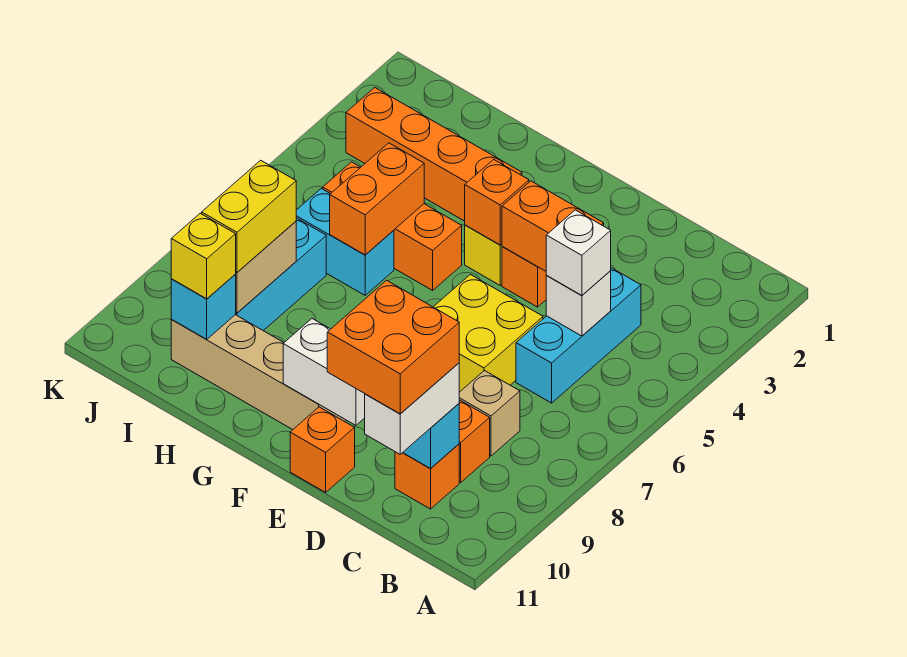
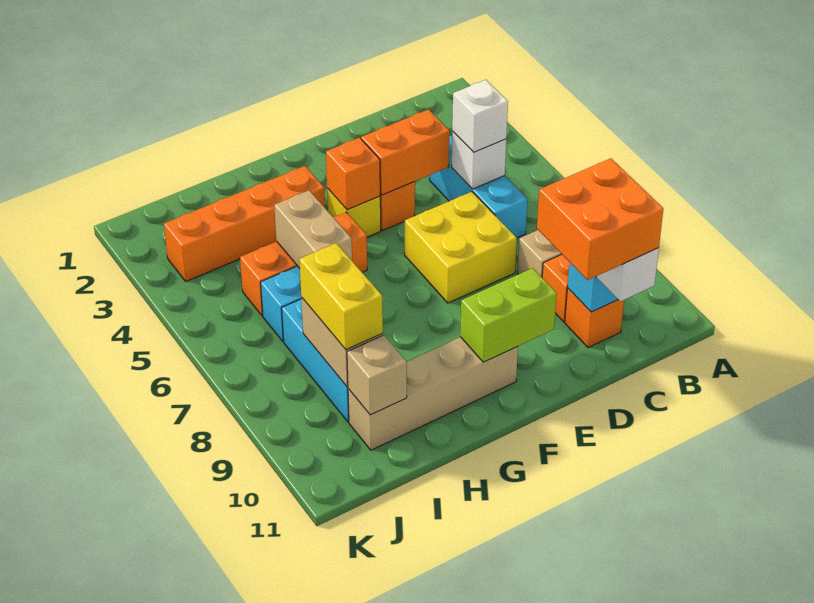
white 1x2 brick [283,319,365,425] -> lime 1x2 brick [460,268,557,362]
orange 1x1 brick [290,407,355,492] -> none
orange 1x2 brick [330,143,424,255] -> tan 1x2 brick [274,190,352,268]
cyan 1x1 brick [171,274,236,339] -> tan 1x1 brick [347,335,407,415]
yellow 1x1 brick [171,213,236,299] -> none

